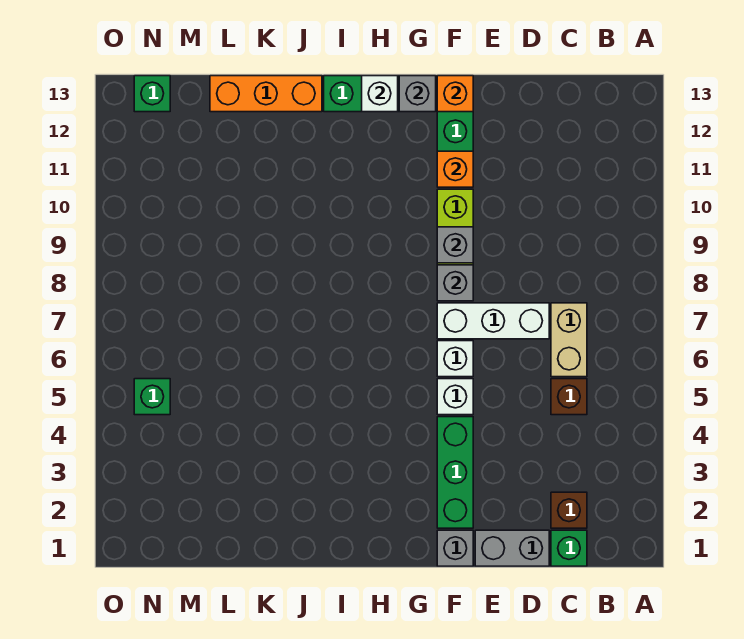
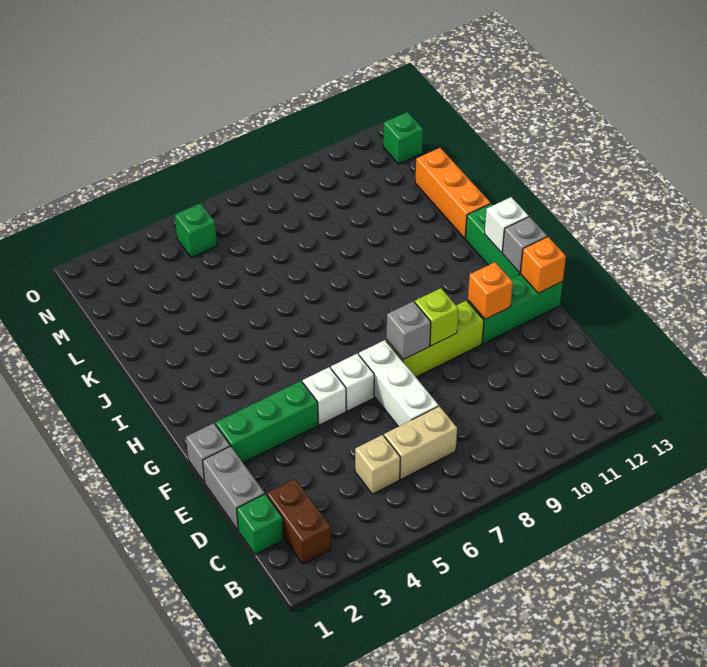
brown 1x1 brick [551,492,587,528] -> brown 1x2 brick [267,479,331,564]
brown 1x1 brick [551,379,587,415] -> tan 1x1 brick [355,435,400,494]
grey 1x1 brick [437,227,473,263] -> lime 1x1 brick [415,288,458,346]

